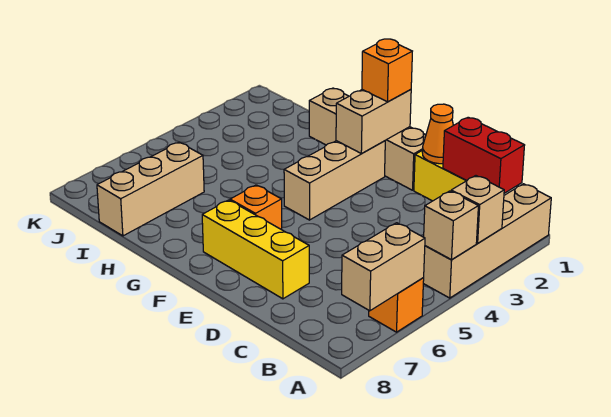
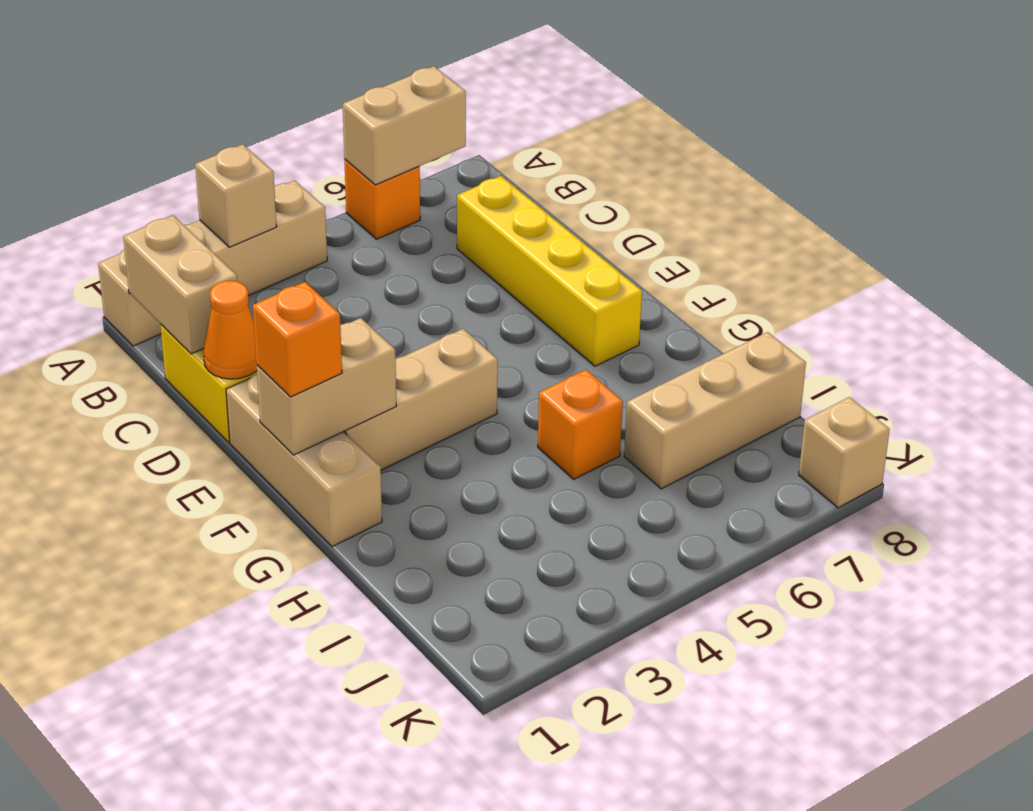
tan 1x1 brick [424,191,478,260] -> tan 1x1 brick moved to [799,397,890,508]
red 1x2 brick [443,117,525,193] -> tan 1x2 brick [123,215,238,354]
yellow 1x3 brick [202,200,309,299] -> yellow 1x4 brick [457,176,642,366]
tan 1x4 brick [309,88,426,190] -> tan 1x3 brick [226,374,382,547]
orange 1x1 brick [230,185,282,230] -> orange 1x1 brick moved to [538,370,623,479]

